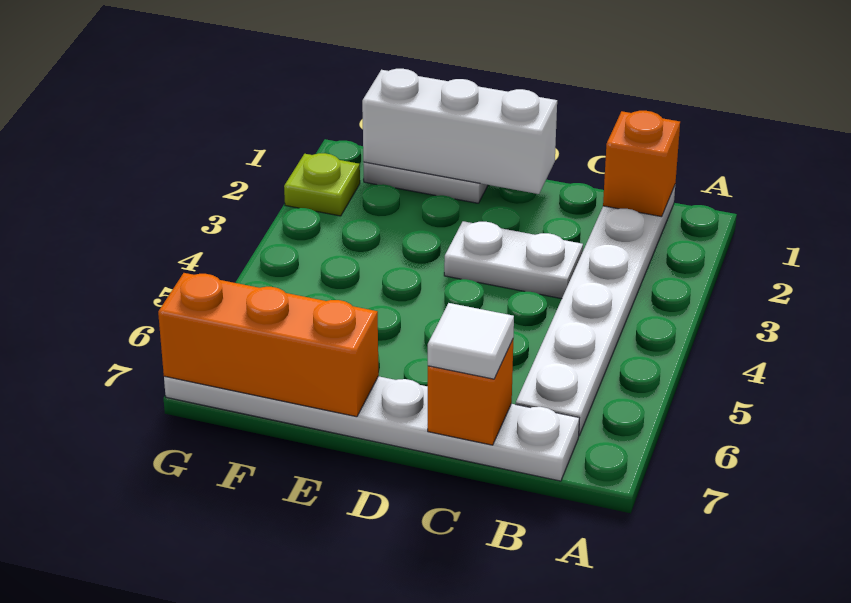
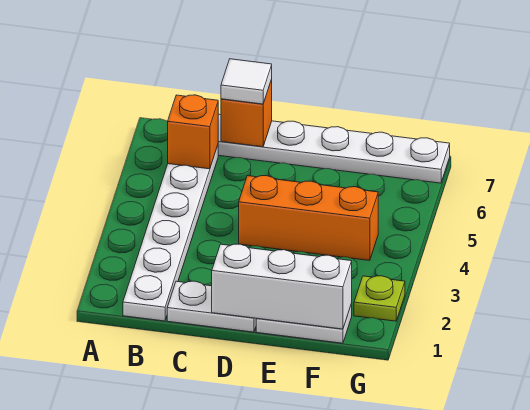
orange 1x1 brick [603,111,680,217] -> orange 1x1 brick moved to [168,95,218,169]
white 1x2 plate [444,221,583,299] -> white 1x2 plate moved to [167,281,256,332]
orange 1x3 brick [158,273,379,417] -> orange 1x3 brick moved to [239,176,378,261]

